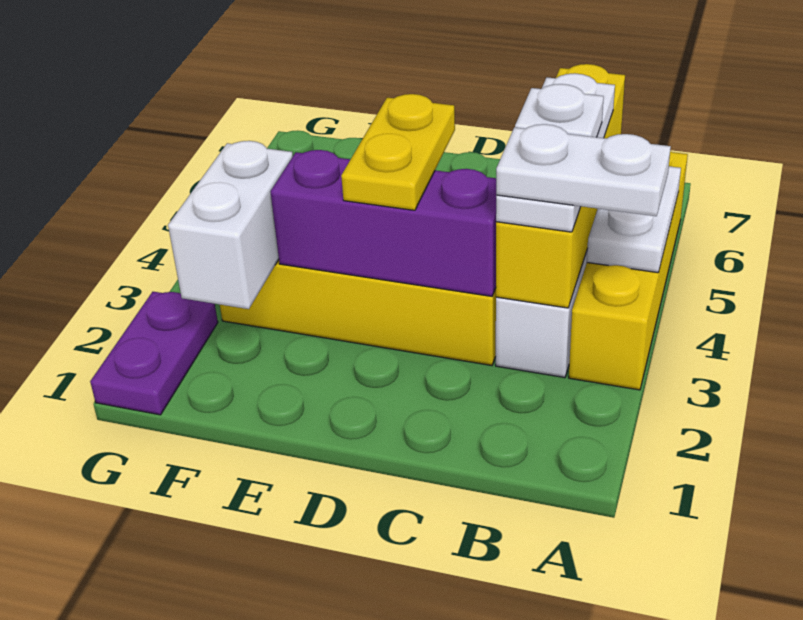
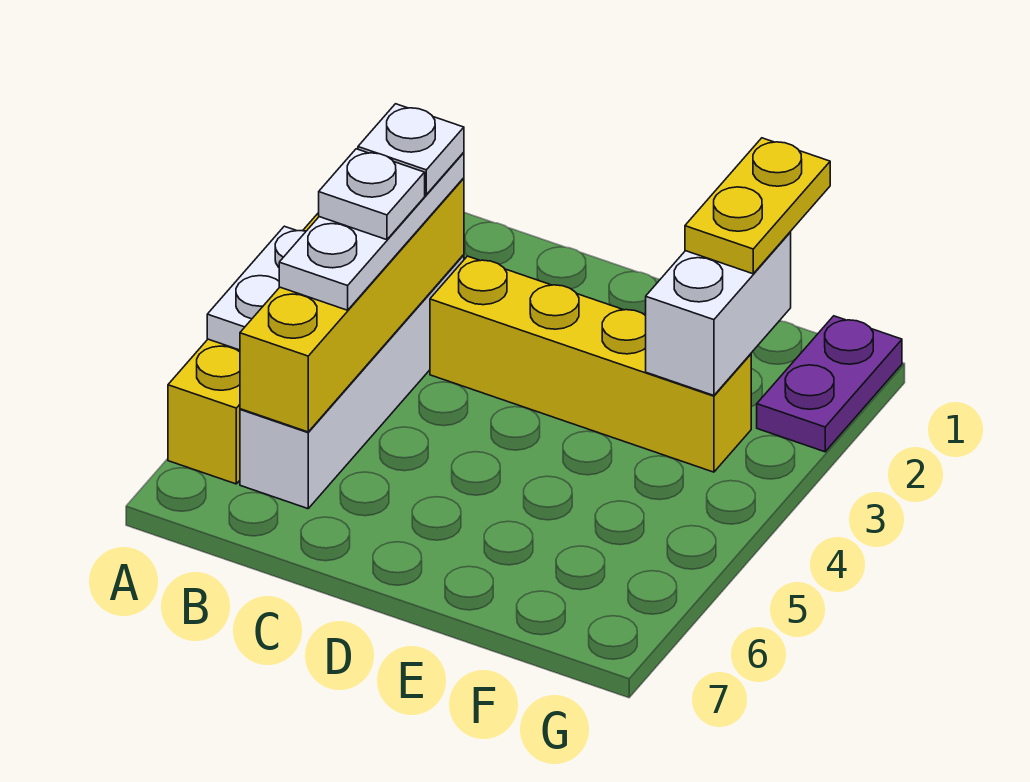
white 1x2 plate [496,124,671,216] -> white 1x1 plate [358,104,464,194]
purple 1x3 brick [270,150,496,296] -> none
yellow 1x2 plate [341,94,455,210] -> yellow 1x2 plate moved to [685,138,830,274]

